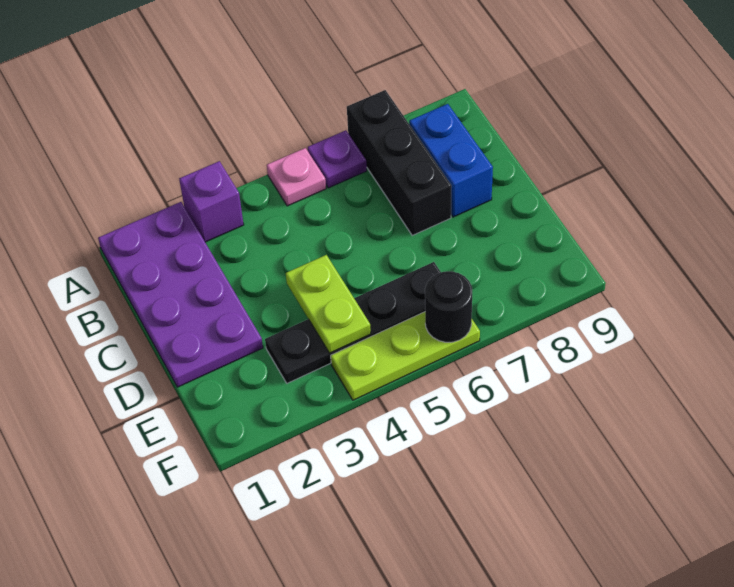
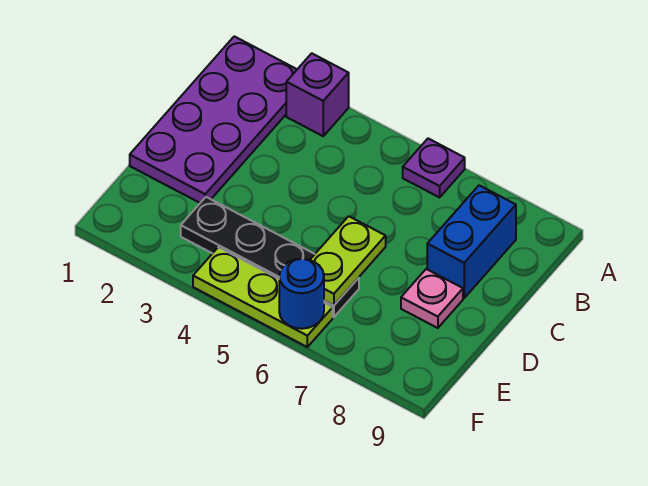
pink 1x1 plate [267,148,326,206] -> pink 1x1 plate moved to [401,269,463,328]
black 1x3 brick [347,90,452,235] -> none
lime 1x2 plate [286,255,371,353] -> lime 1x2 plate moved to [310,216,386,305]
black 1x1 round brick [425,271,472,342] -> blue 1x1 round brick [279,259,324,329]

